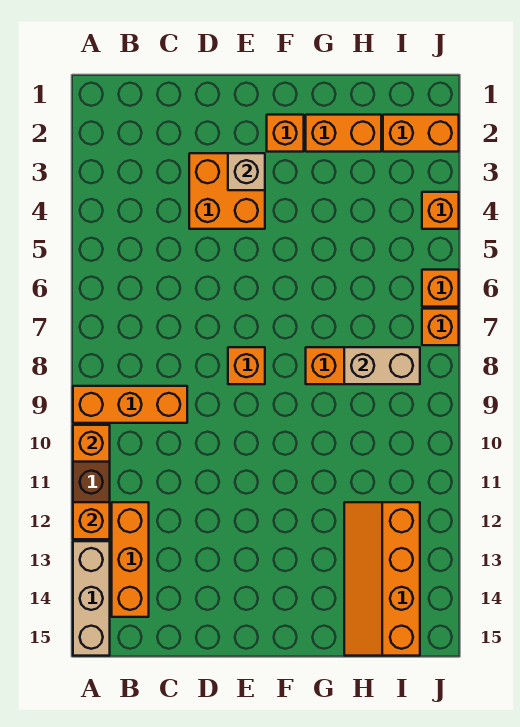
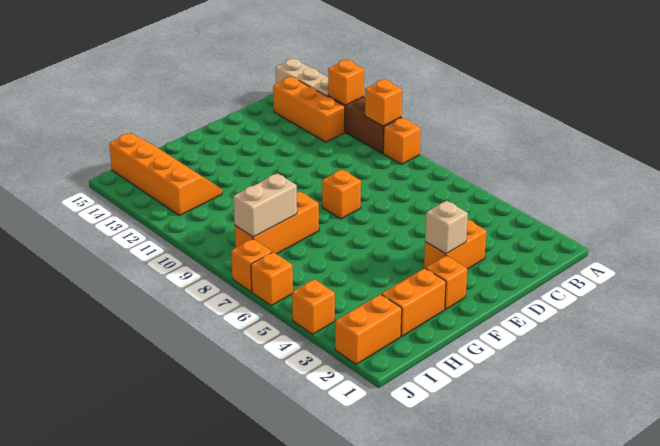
orange 1x3 brick [73,386,187,423] -> orange 1x1 brick [383,118,421,164]
orange 2x2 brick [189,153,265,229] -> orange 1x2 brick [424,220,486,269]

